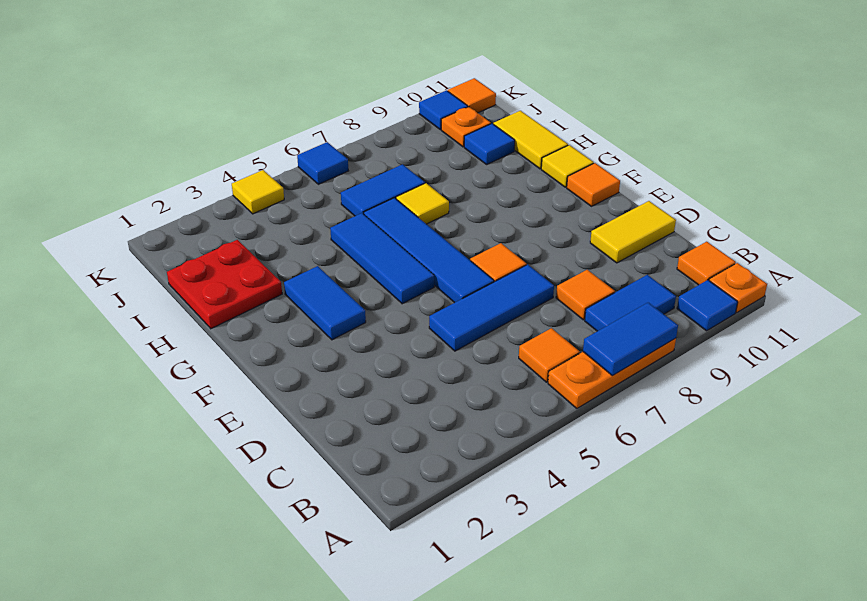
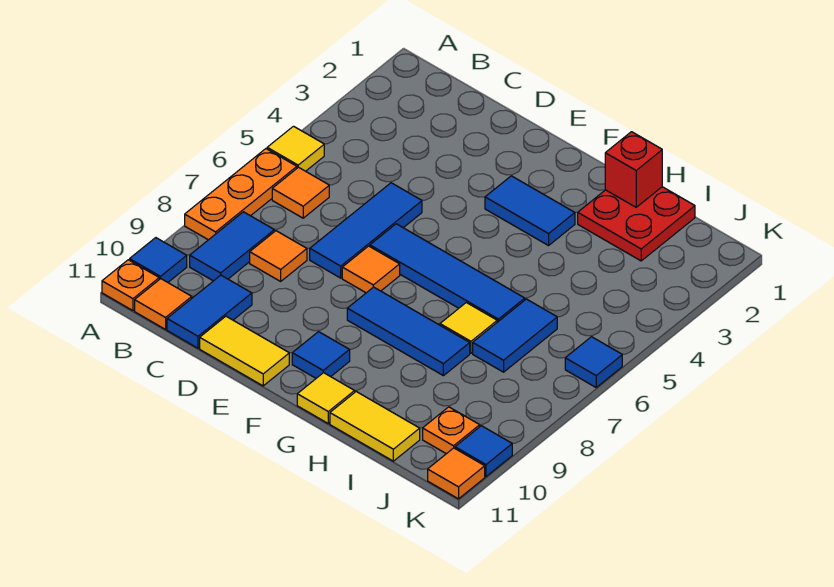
blue 1x2 tile [583,303,678,376] -> blue 1x2 tile moved to [167,275,252,348]
yellow 1x2 tile [590,201,676,263] -> yellow 1x2 tile turned to [200,316,289,386]
blue 1x3 tile [330,213,434,304] -> blue 1x3 tile moved to [347,287,470,376]
orange 1x1 tile [567,163,620,206] -> none
none -> red 1x1 brick [605,132,662,207]
blue 1x1 tile [464,124,515,164] -> blue 1x1 tile moved to [292,332,350,378]
yellow 1x1 tile [232,170,284,214] -> yellow 1x1 tile moved to [267,126,324,171]

